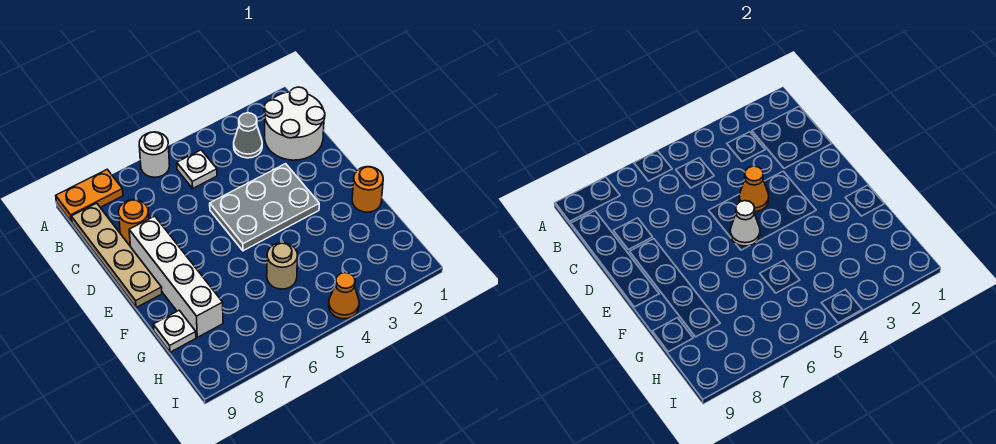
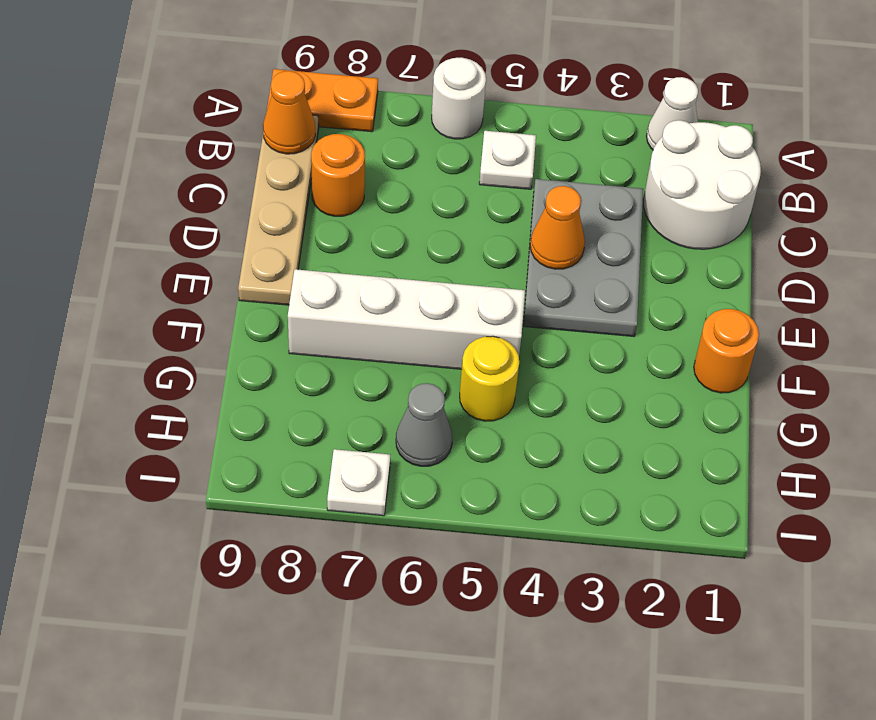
grey 1x1 cone [234,113,262,158] -> grey 1x1 cone moved to [396,383,452,466]
grey 2x3 plate [210,164,319,251] -> grey 2x3 plate turned to [523,179,643,336]
white 1x4 brick [129,216,223,337] -> white 1x4 brick turned to [288,269,525,369]
white 1x1 cone [730,201,760,246] -> white 1x1 cone moved to [647,77,698,150]
tan 1x1 round brick [267,243,298,289] -> yellow 1x1 round brick [460,336,519,421]
white 1x1 plate [153,310,196,352] -> white 1x1 plate moved to [327,449,390,516]
orange 1x1 cone [329,273,359,319] -> orange 1x1 cone moved to [263,71,315,154]

